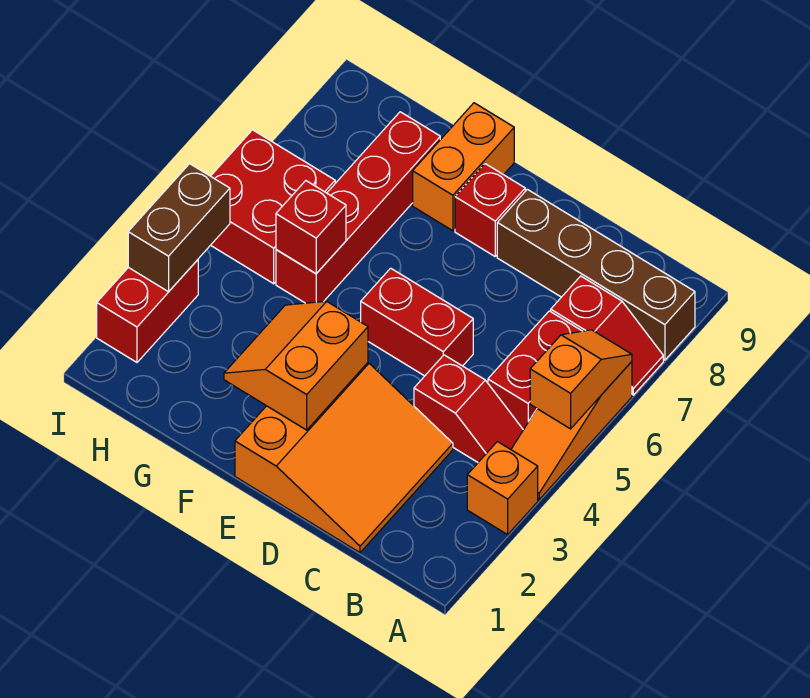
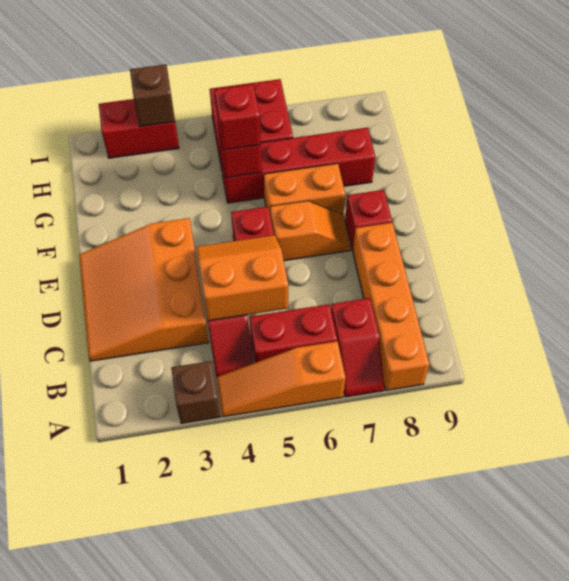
orange 1x1 brick [467,442,538,535] -> brown 1x1 brick [171,361,220,423]
orange 1x2 slope [530,330,632,429] -> orange 1x2 slope moved to [270,201,351,261]
brown 1x4 brick [497,189,695,360] -> orange 1x4 brick [353,223,429,390]
orange 3x3 slope [235,363,453,553] -> orange 3x3 slope turned to [79,218,209,361]
orange 2x2 slope [224,301,368,430] -> orange 2x2 slope moved to [196,235,288,321]
orange 1x2 brick [413,103,514,231] -> orange 1x2 brick moved to [264,164,345,215]
none -> red 1x1 brick [215,84,261,150]
brown 1x2 brick [128,164,230,292] -> brown 1x1 brick [130,65,175,127]

